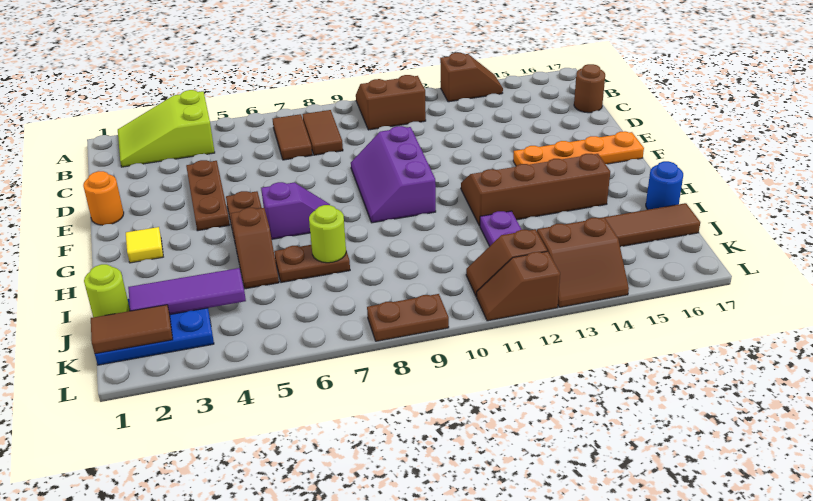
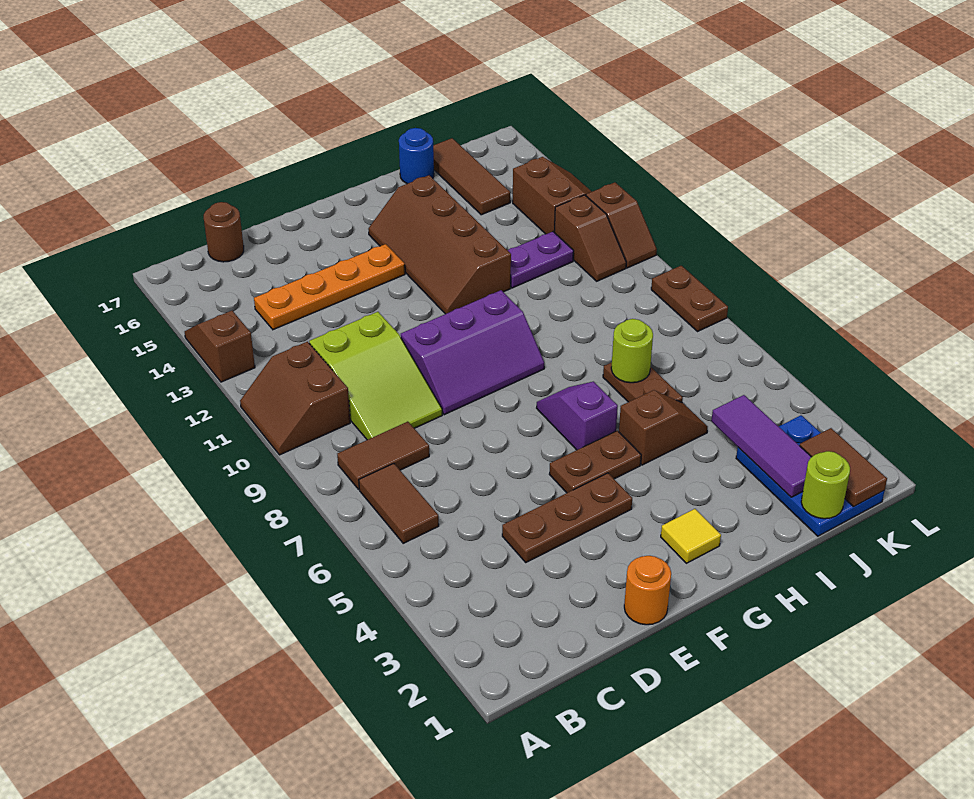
lime 2x3 slope [118,90,215,167] -> lime 2x3 slope moved to [309,312,442,440]
brown 1x2 tile [273,114,312,160] -> brown 1x2 tile turned to [359,463,439,543]
orange 1x4 plate [513,131,644,166] -> orange 1x4 plate turned to [254,244,405,330]

